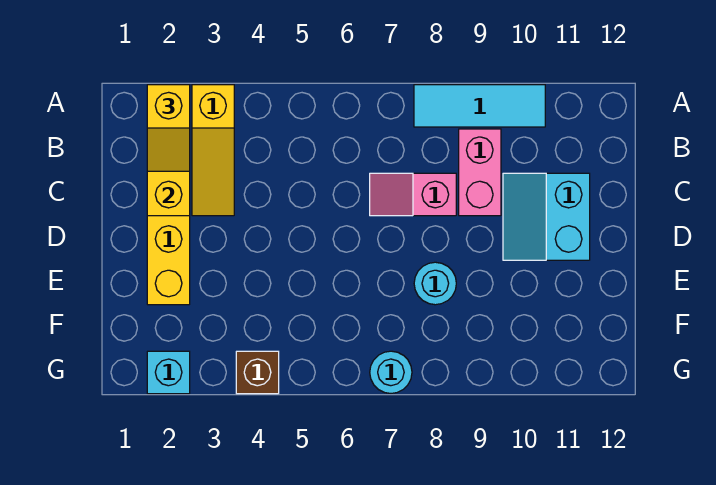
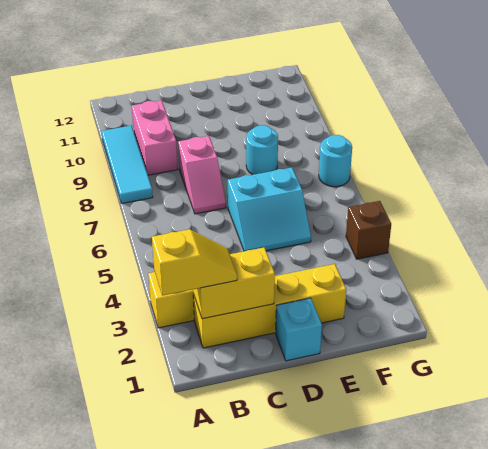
pink 1x2 brick [459,129,501,216] -> pink 1x2 brick turned to [132,100,178,175]
cyan 2x2 slope [503,173,590,260] -> cyan 2x2 slope moved to [228,168,311,251]
cyan 1x1 brick [147,351,190,394] -> cyan 1x1 brick moved to [276,298,322,361]

